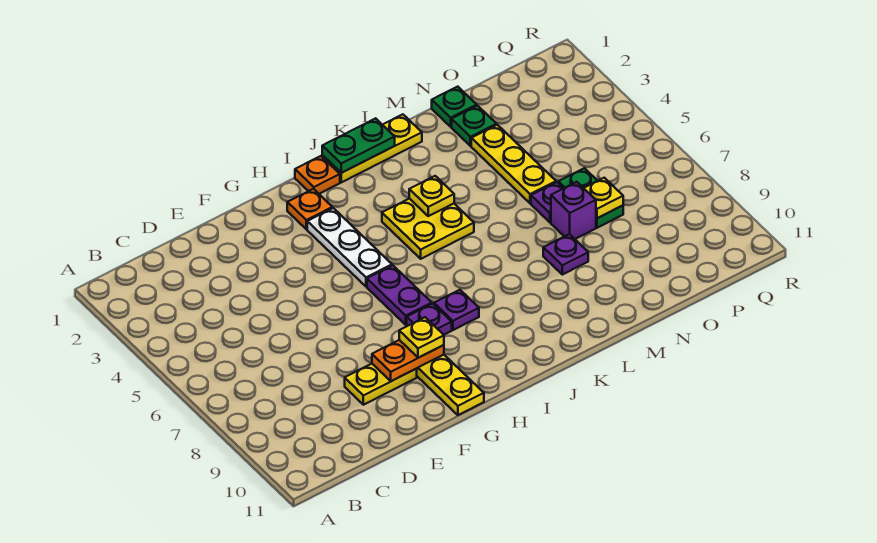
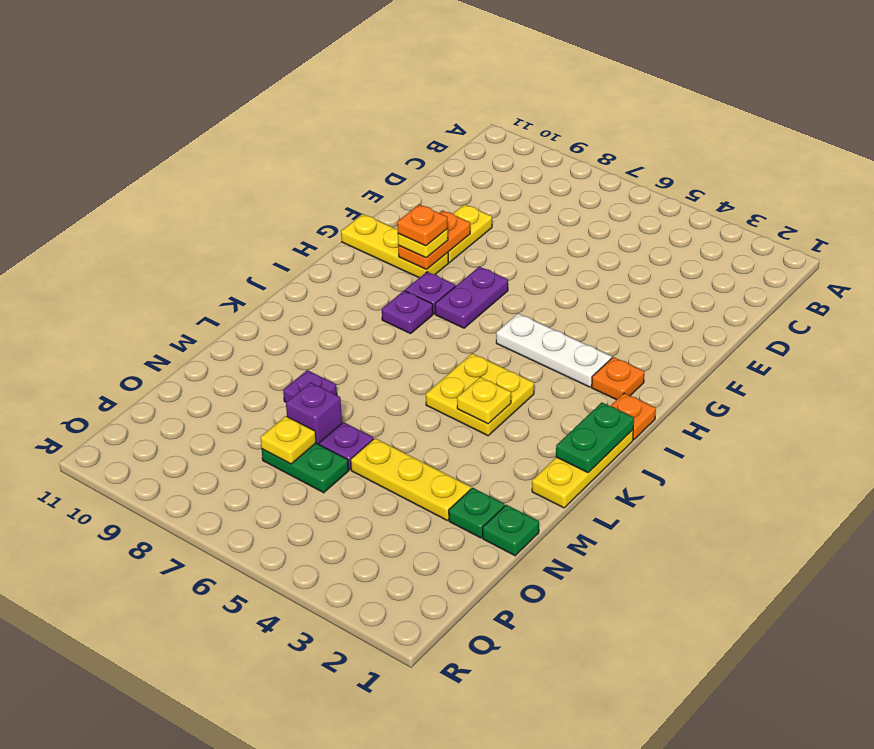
none -> orange 1x1 plate [397,204,448,246]
purple 1x2 plate [367,265,432,325] -> purple 1x2 plate turned to [435,267,508,328]

